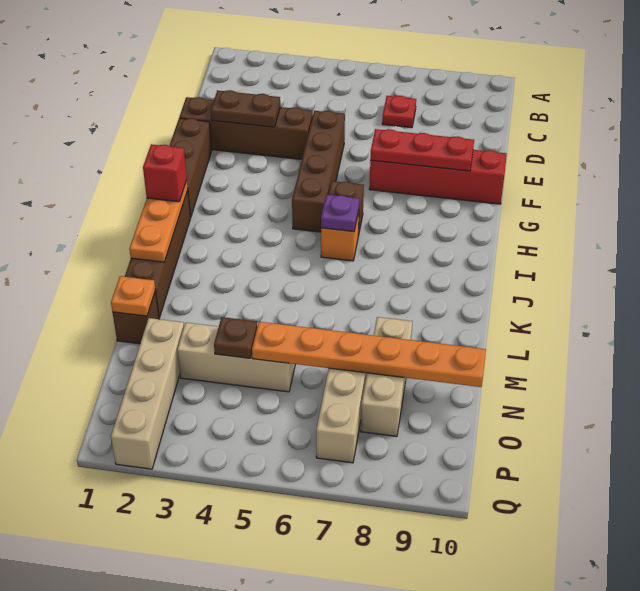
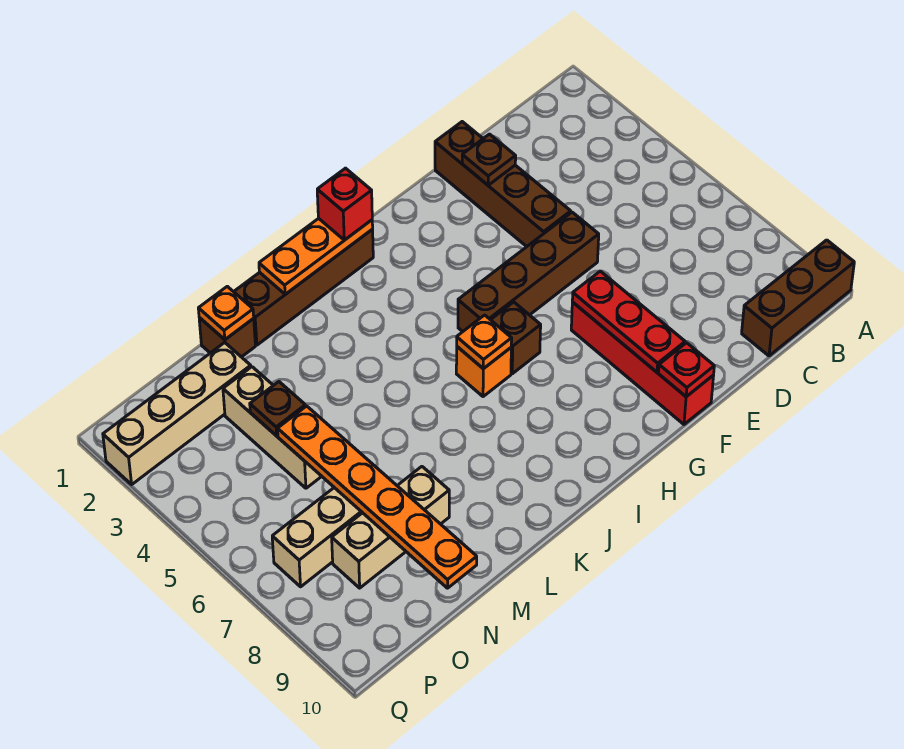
red 1x1 plate [382,96,416,128] -> red 1x1 plate moved to [658,343,714,397]
brown 1x2 plate [211,90,280,127] -> brown 1x1 plate [462,134,516,185]
brown 1x3 brick [170,118,212,217] -> brown 1x3 brick moved to [742,240,854,356]
purple 1x1 plate [321,195,359,232] -> orange 1x1 plate [457,315,512,369]

